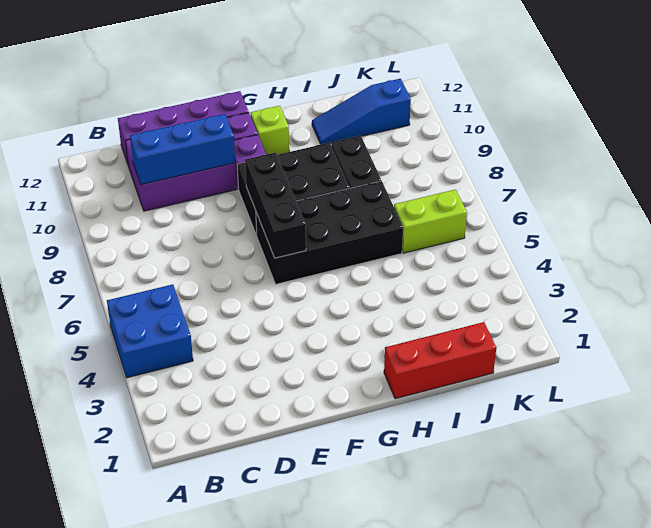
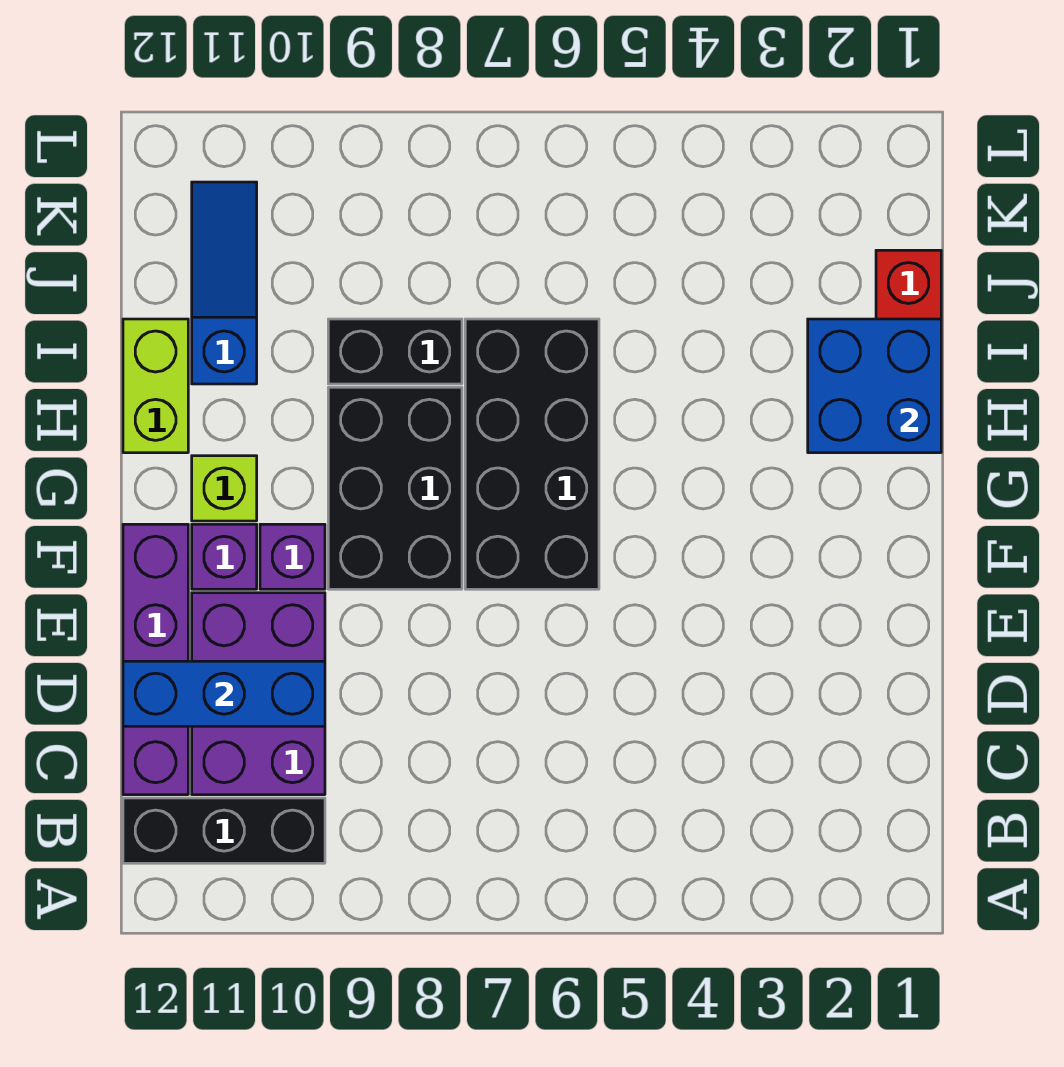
blue 2x2 brick [107,284,193,378] -> blue 2x2 brick moved to [808,319,941,453]
blue 1x3 brick [130,114,235,185] -> blue 1x3 brick turned to [123,661,325,726]
black 1x3 brick [245,152,306,258] -> black 1x3 brick moved to [123,798,325,863]
blue 1x3 slope [312,79,411,145] -> blue 1x3 slope turned to [192,182,257,384]
lime 1x2 brick [394,190,467,253] -> lime 1x2 brick moved to [123,319,188,453]

